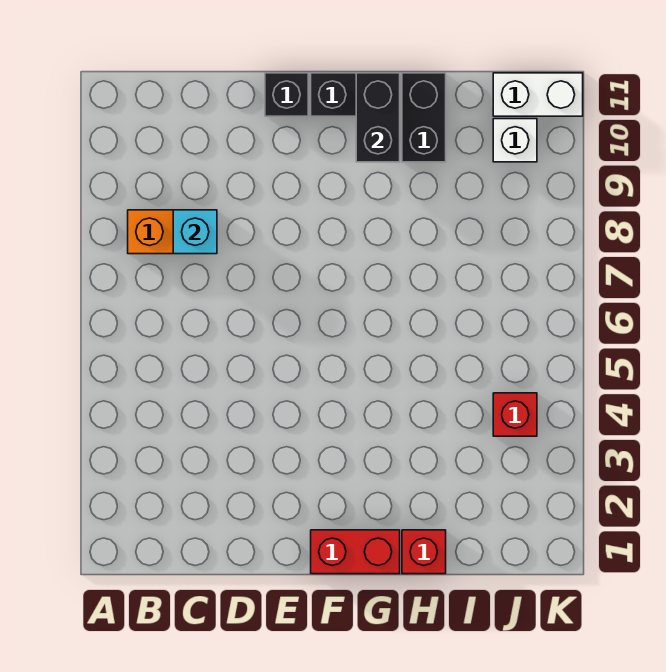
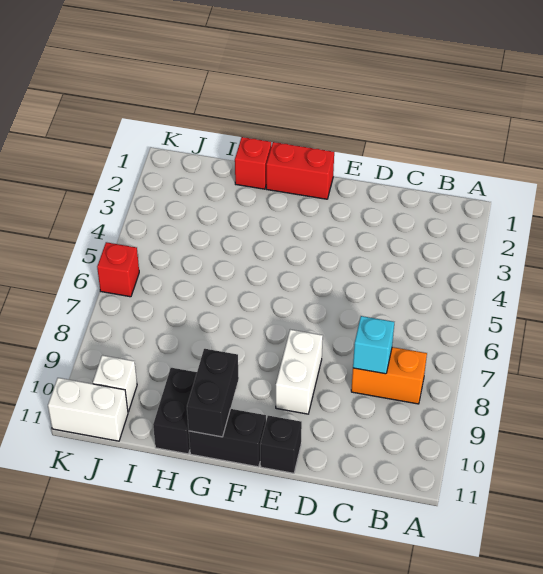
none -> white 1x2 brick [276,330,323,414]
red 1x1 brick [493,393,537,436] -> red 1x1 brick moved to [97,242,139,297]

